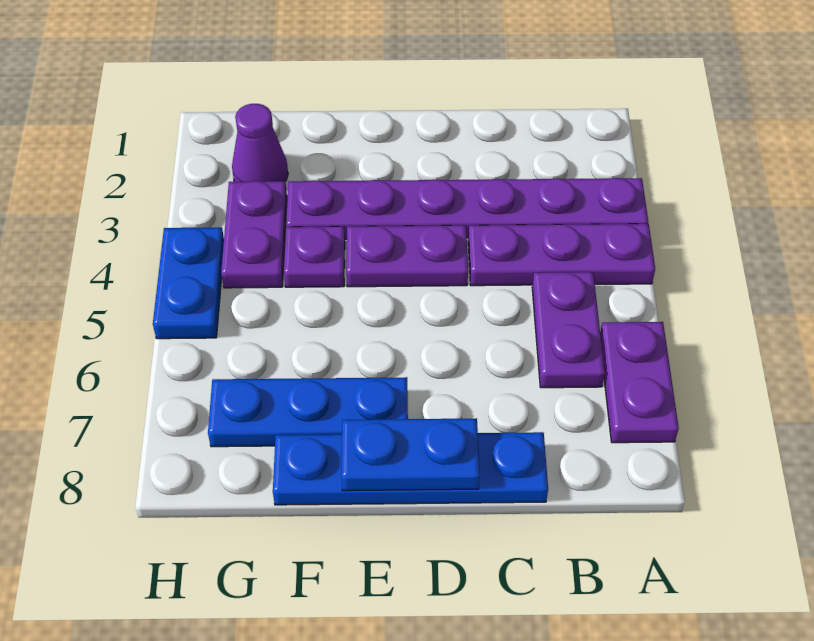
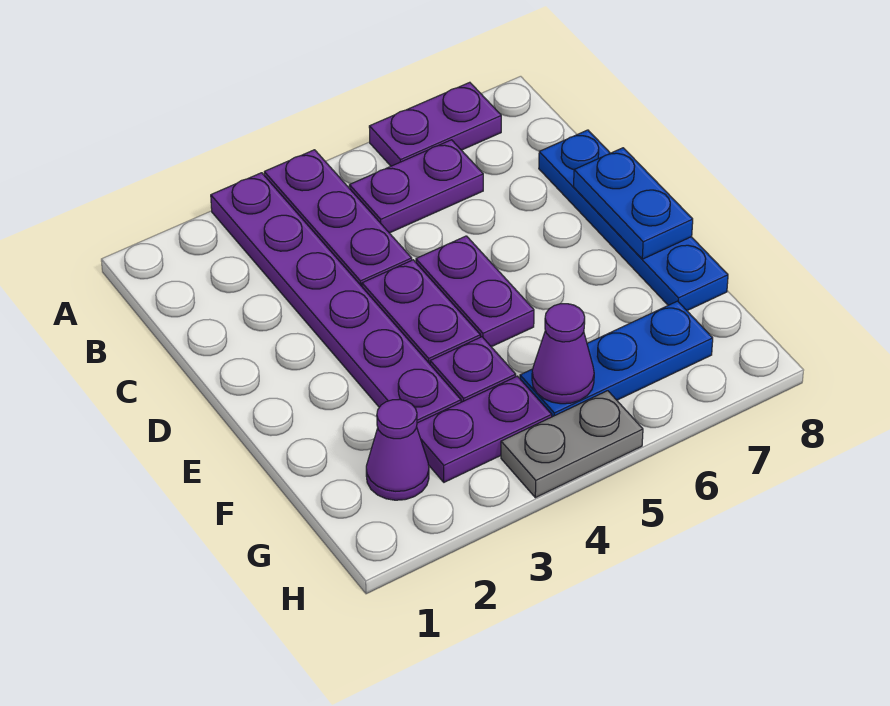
none -> purple 1x2 plate [416,236,534,347]
blue 1x3 plate [208,377,408,447] -> blue 1x3 plate turned to [520,301,713,417]
none -> purple 1x1 cone [532,304,594,404]
blue 1x2 plate [153,227,224,339] -> grey 1x2 plate [501,391,643,498]

